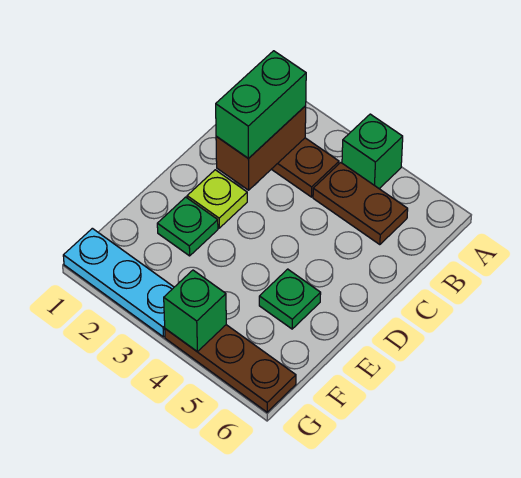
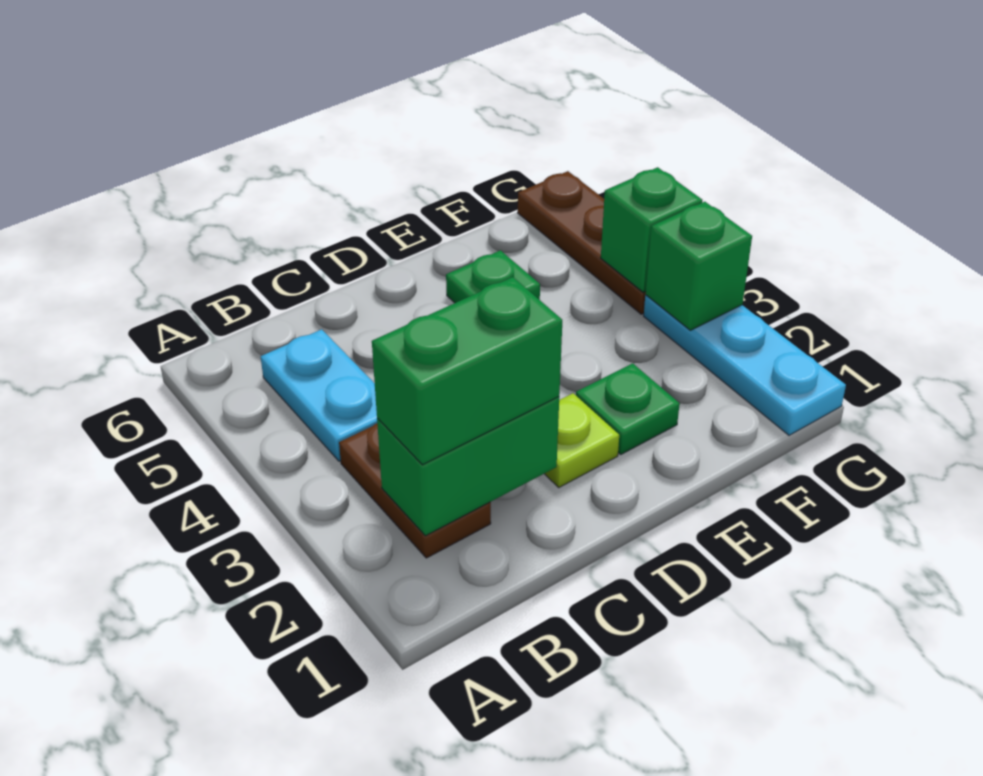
green 1x1 brick [342,114,403,189] -> green 1x1 brick moved to [646,202,752,330]
brown 1x2 brick [216,106,306,190] -> green 1x2 brick [377,397,559,536]
brown 1x2 plate [313,163,408,245] -> cyan 1x2 plate [261,329,377,461]

